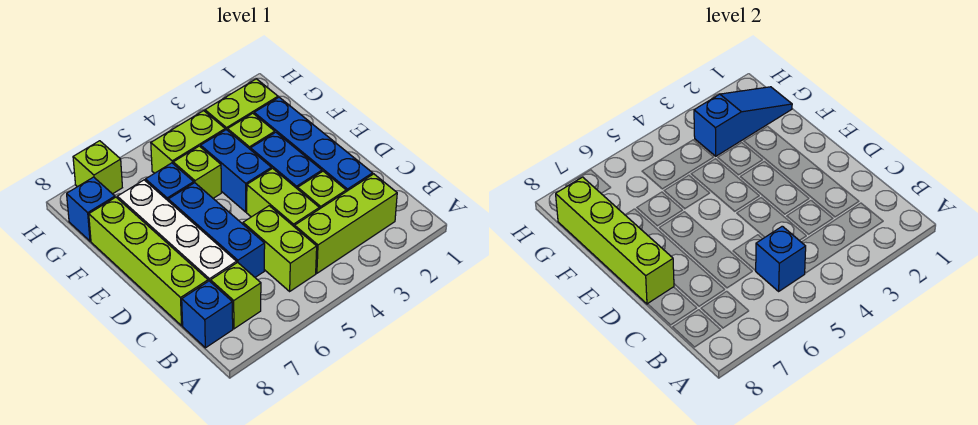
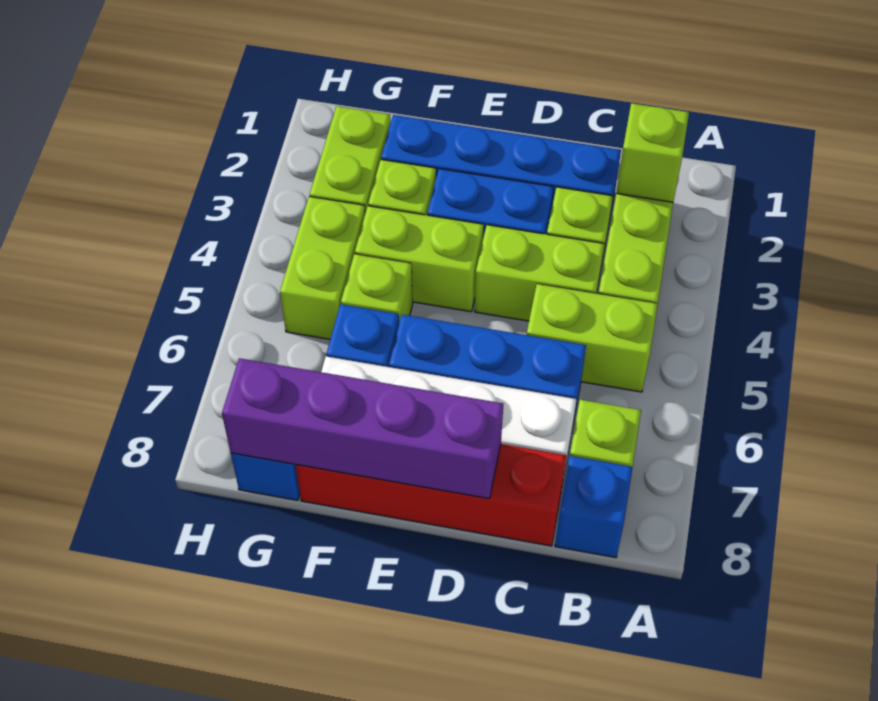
blue 1x1 brick [756,226,806,291] -> none
lime 1x4 brick [89,197,208,326] -> red 1x4 brick [296,444,566,546]
lime 1x4 brick [556,177,674,304] -> purple 1x4 brick [222,358,503,499]
blue 1x2 brick [201,130,271,212] -> lime 1x2 brick [355,206,484,312]
blue 1x3 slope [694,87,792,156] -> none
lime 1x1 brick [73,141,122,194] -> lime 1x1 brick moved to [616,103,689,202]

